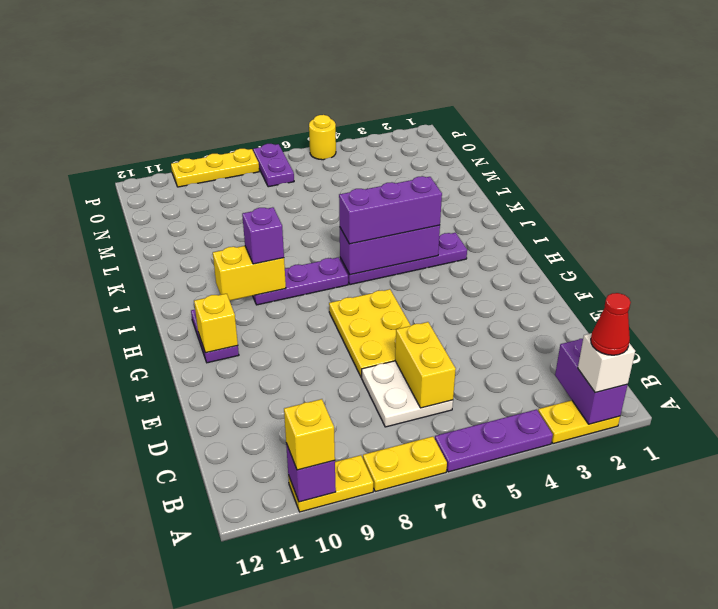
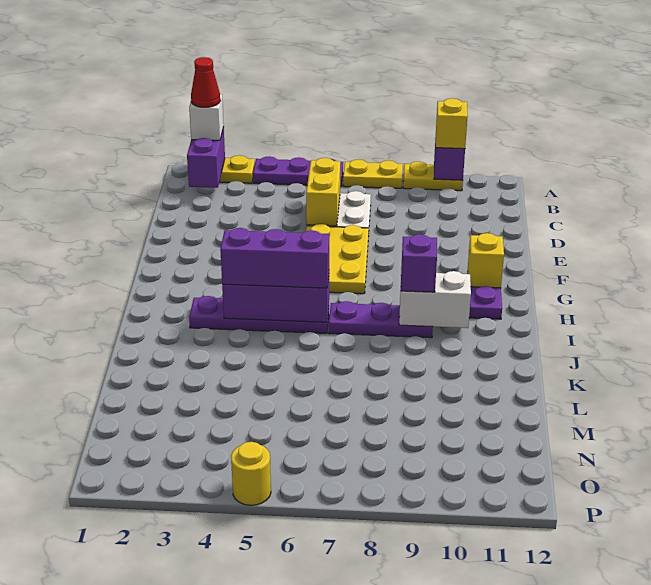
yellow 1x2 brick [213,246,286,301] -> white 1x2 brick [399,271,471,328]
purple 1x2 plate [253,144,294,187] -> none
yellow 1x3 plate [171,149,259,187] -> none

